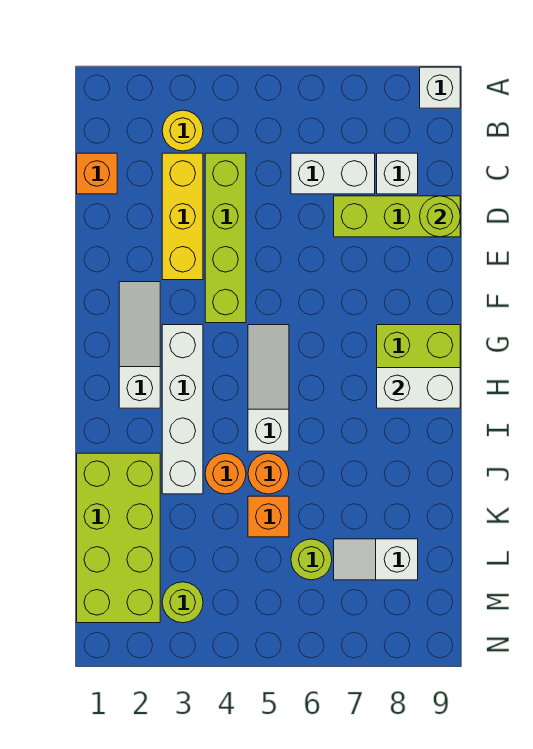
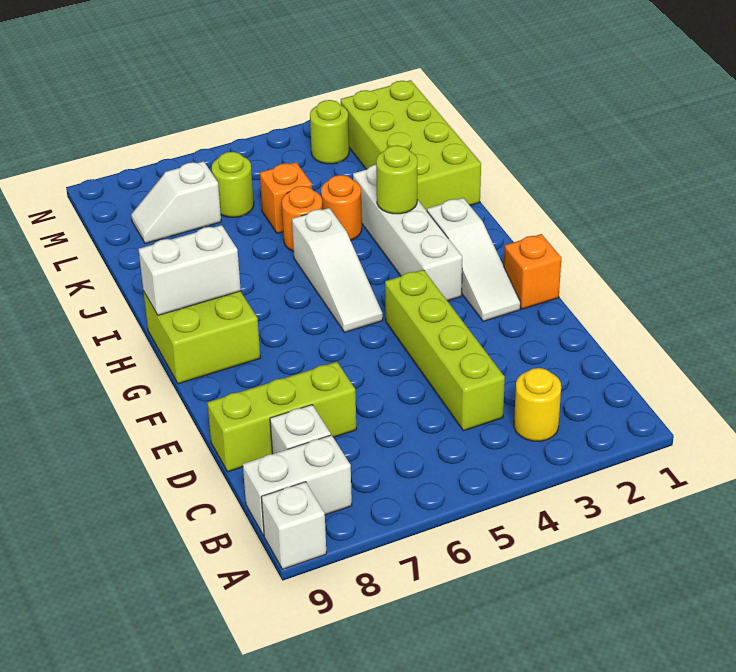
orange 1x1 brick [77,153,117,194] -> orange 1x1 brick moved to [504,234,561,309]
yellow 1x3 brick [162,153,203,280] -> none
white 1x2 brick [291,153,375,194] -> white 1x2 brick moved to [243,435,352,536]
lime 1x1 round brick [420,196,460,237] -> lime 1x1 round brick moved to [376,145,417,214]
white 1x2 slope [334,539,418,580] -> white 1x2 slope turned to [131,161,221,243]

